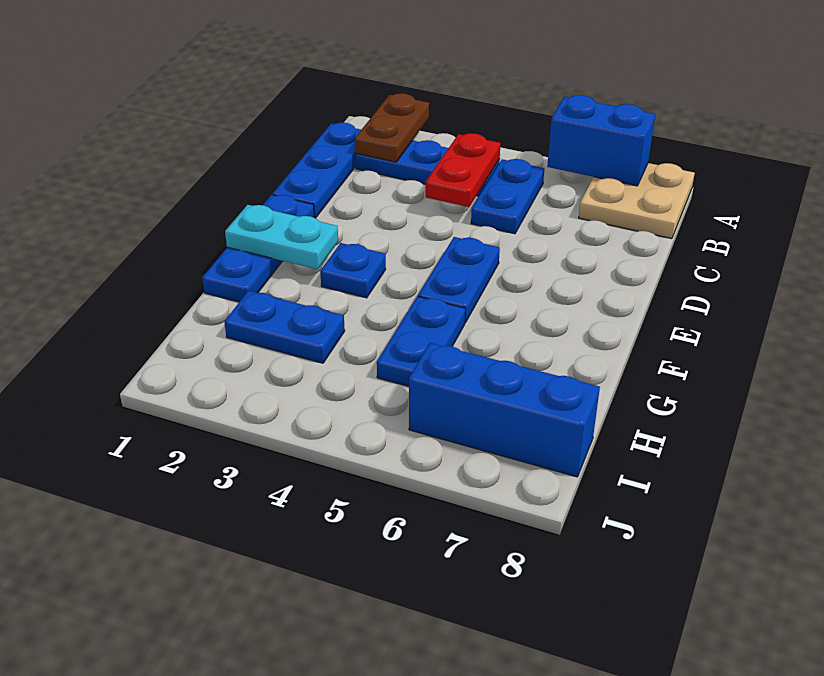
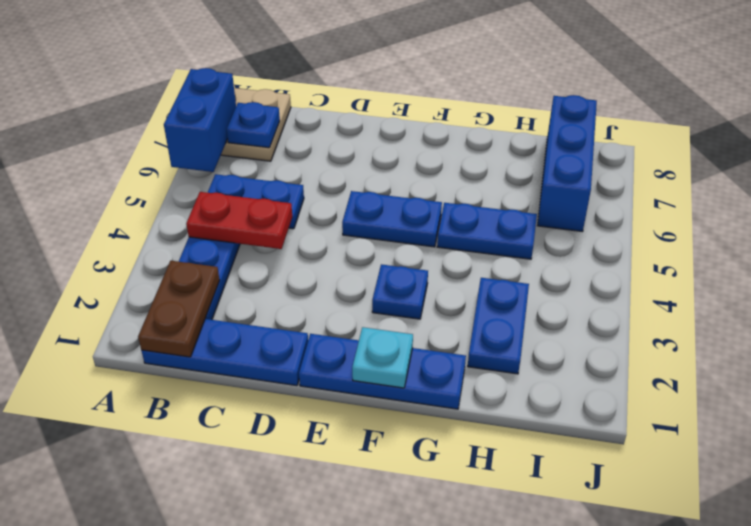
brown 1x2 plate [355,93,429,162] -> brown 1x2 plate turned to [138,261,220,357]
none -> blue 1x1 plate [226,102,280,148]
cyan 1x2 plate [225,205,338,269] -> cyan 1x1 plate [352,327,413,388]

